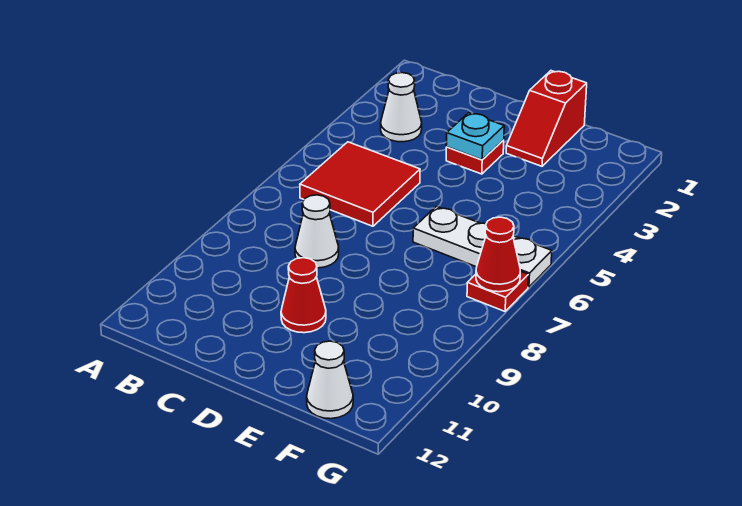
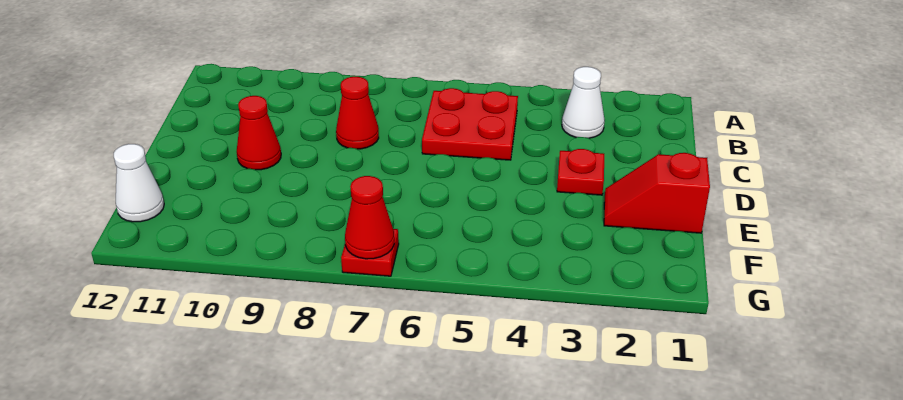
red 2x2 tile [300,142,420,226] -> red 2x2 plate [422,88,518,160]
white 1x1 cone [295,195,339,268] -> red 1x1 cone [336,77,379,149]
cyan 1x1 plate [446,113,504,160] -> none
white 1x3 plate [413,206,552,287] -> none

